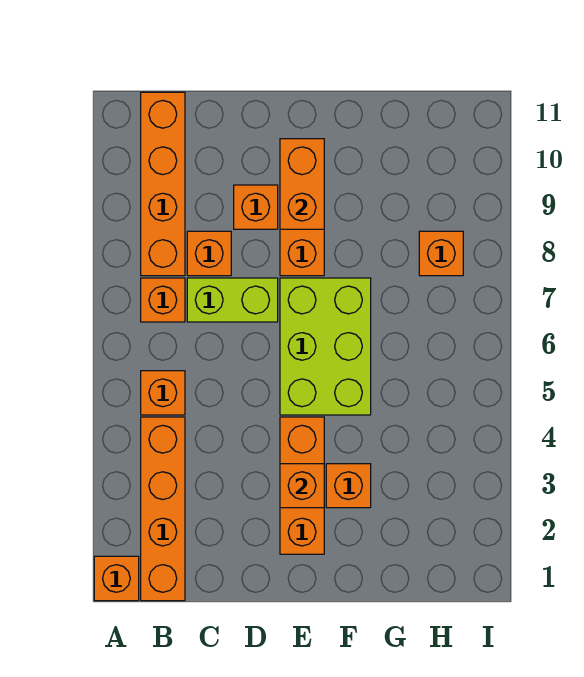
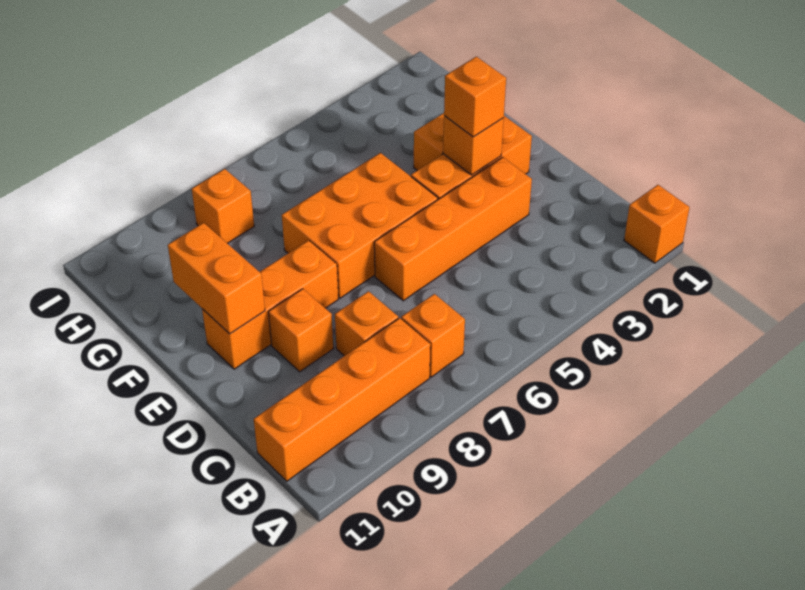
orange 1x4 brick [141,417,185,601] -> orange 1x4 brick moved to [374,157,532,301]
orange 1x1 brick [141,371,185,415] -> orange 1x1 brick moved to [444,57,506,137]
lime 1x2 brick [187,278,278,322] -> none
lime 2x3 brick [280,278,371,415] -> orange 2x3 brick [282,153,438,298]
orange 1x2 brick [280,139,324,229] -> orange 1x2 brick turned to [168,223,265,334]

